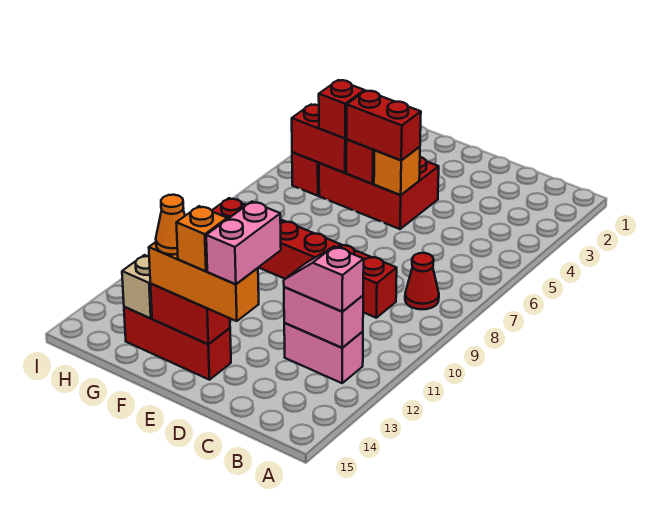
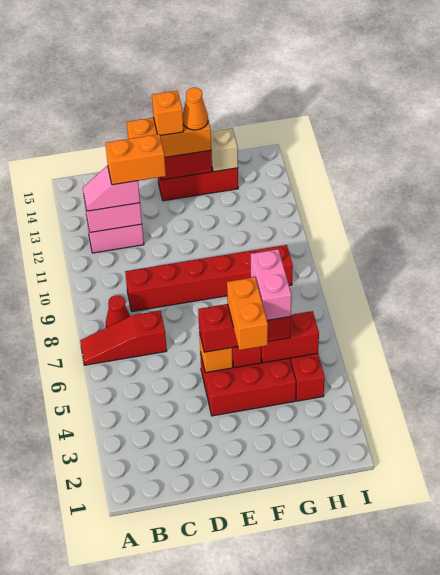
none -> red 1x3 slope [80,311,167,365]
pink 1x2 slope [284,247,364,312] -> pink 1x2 slope turned to [83,166,140,211]
none -> orange 1x2 brick [105,134,166,185]
pink 1x2 brick [206,202,281,284] -> pink 1x2 brick moved to [251,249,291,320]
none -> orange 1x2 brick [227,277,268,350]

